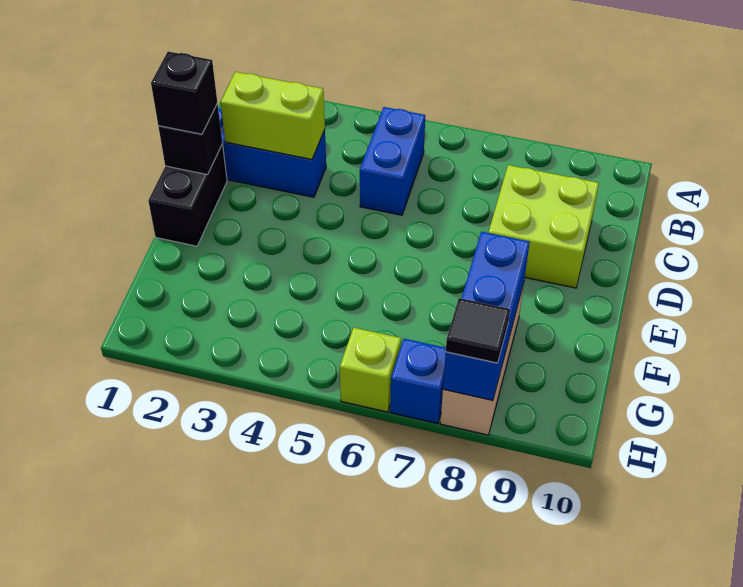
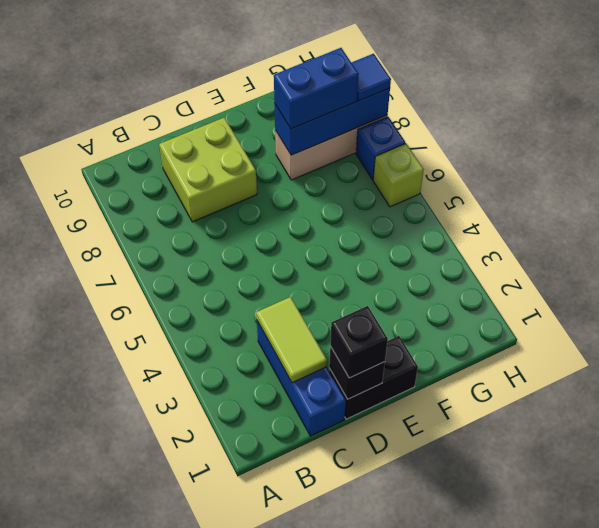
blue 1x2 brick [360,107,425,215] -> blue 1x2 brick moved to [274,48,359,129]
lime 1x2 brick [221,72,325,159] -> lime 1x2 tile [256,297,327,383]
black 1x1 tile [446,298,510,363] -> blue 1x1 tile [351,54,391,101]

